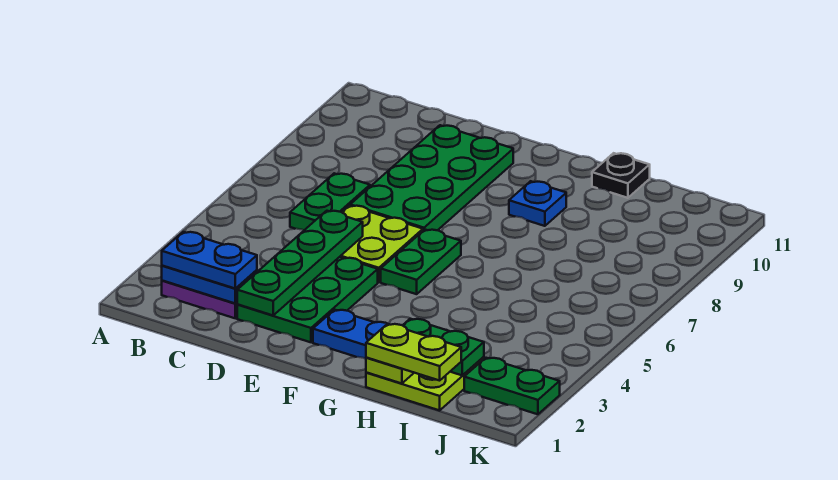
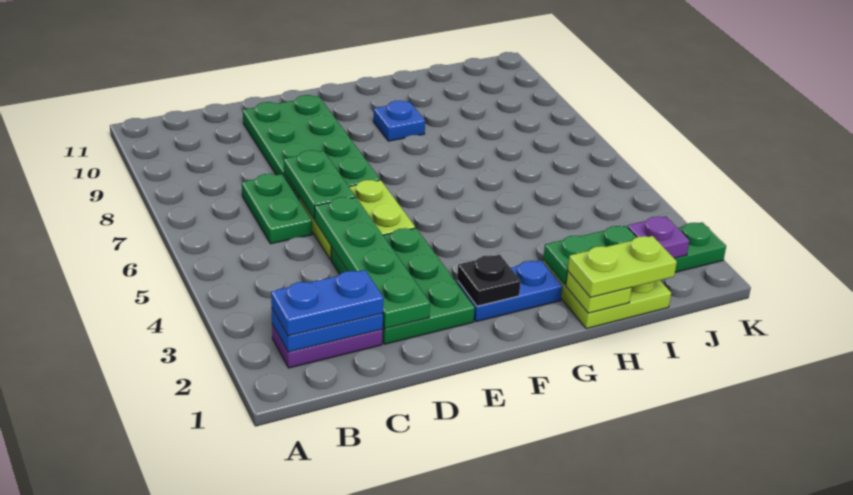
green 1x2 plate [381,230,461,294] -> green 1x2 plate moved to [284,150,355,219]
black 1x1 plate [592,153,650,198] -> black 1x1 plate moved to [457,255,521,306]
none -> purple 1x1 plate [628,216,690,258]

